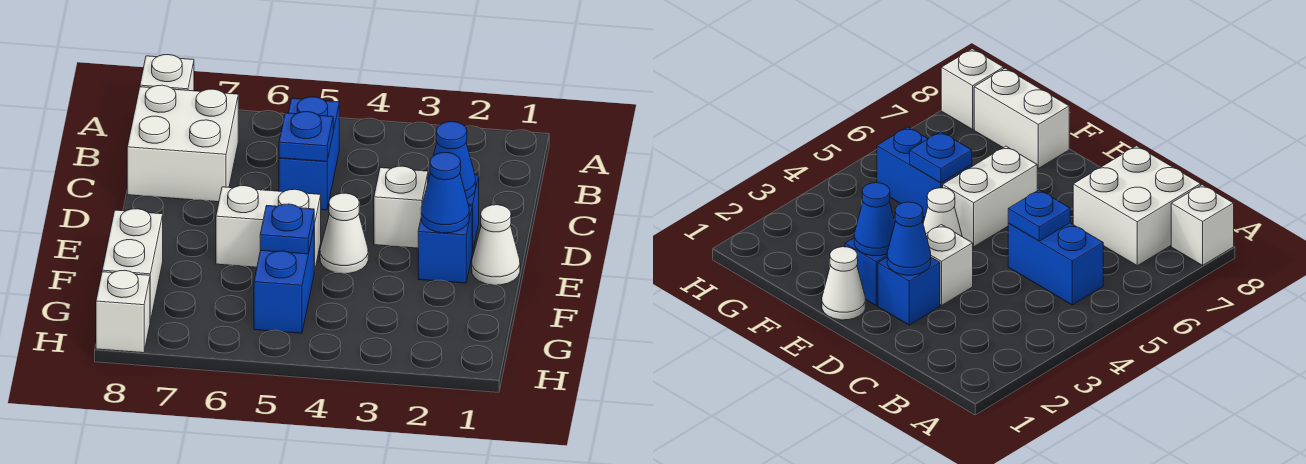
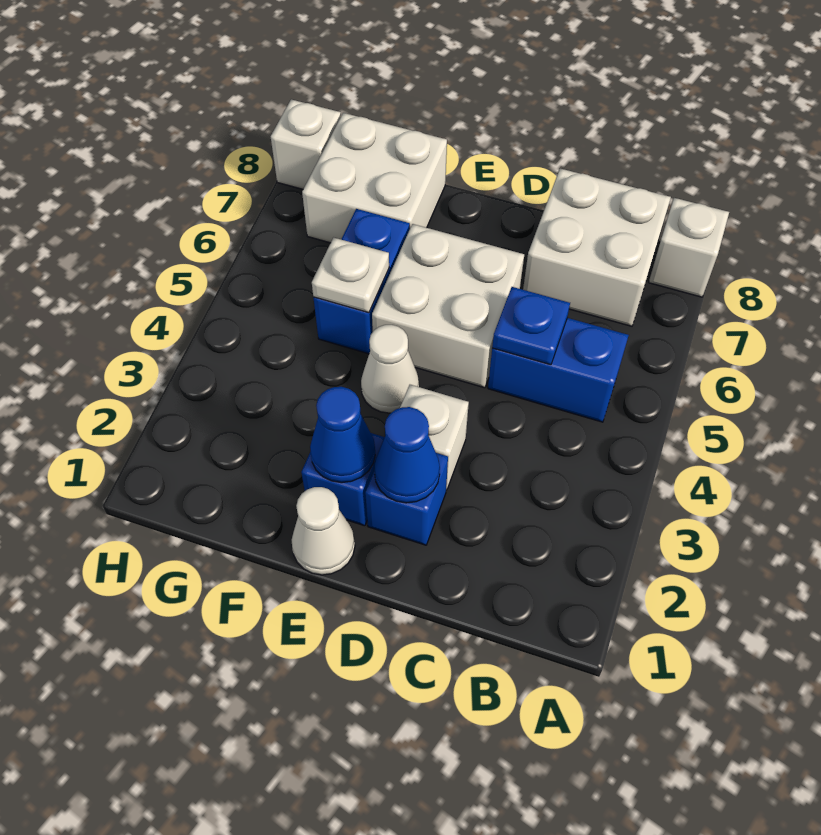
white 1x2 brick [216,186,321,271] -> white 2x2 brick [372,224,524,388]
blue 1x2 brick [254,229,314,333] -> blue 1x2 brick turned to [313,209,410,354]
blue 1x1 plate [260,204,314,254] -> white 1x1 plate [312,238,389,313]
white 1x2 brick [102,209,163,321] -> white 2x2 brick [302,113,447,243]

